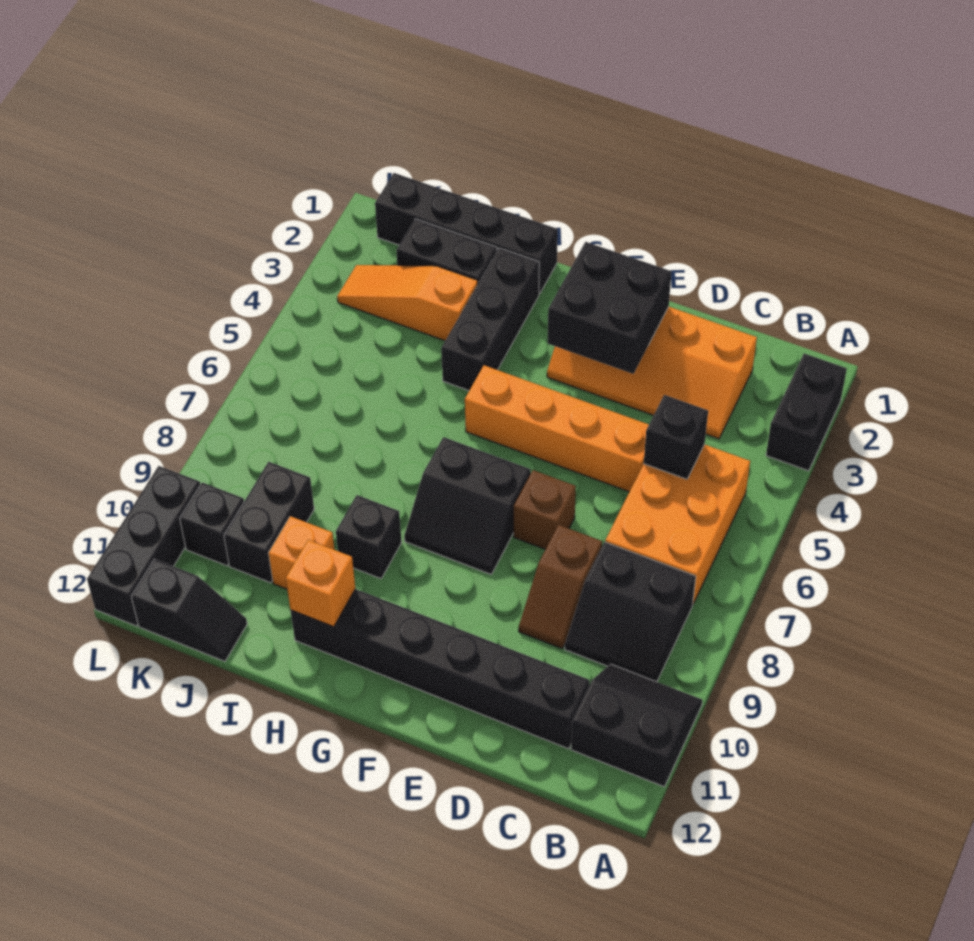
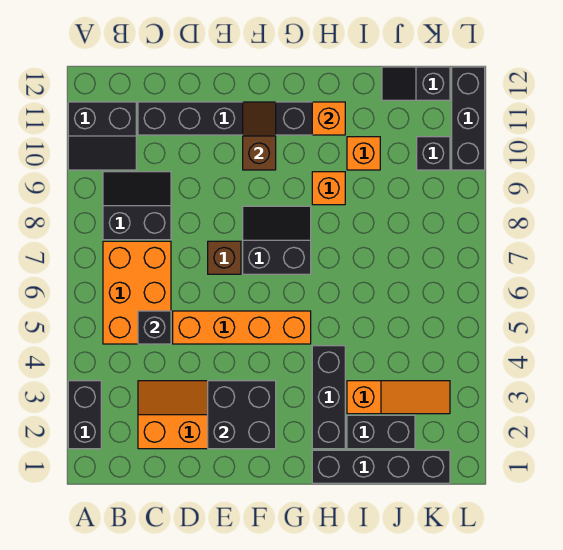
brown 1x2 slope [519,525,602,648] -> brown 1x2 slope moved to [243,102,276,170]
black 1x1 brick [336,495,402,579] -> orange 1x1 brick [312,172,345,205]
black 1x2 brick [224,462,314,583] -> none

